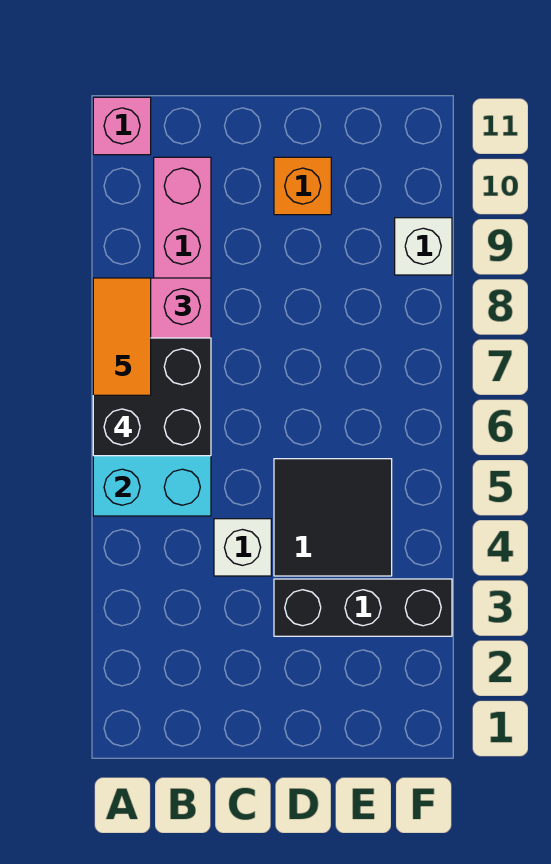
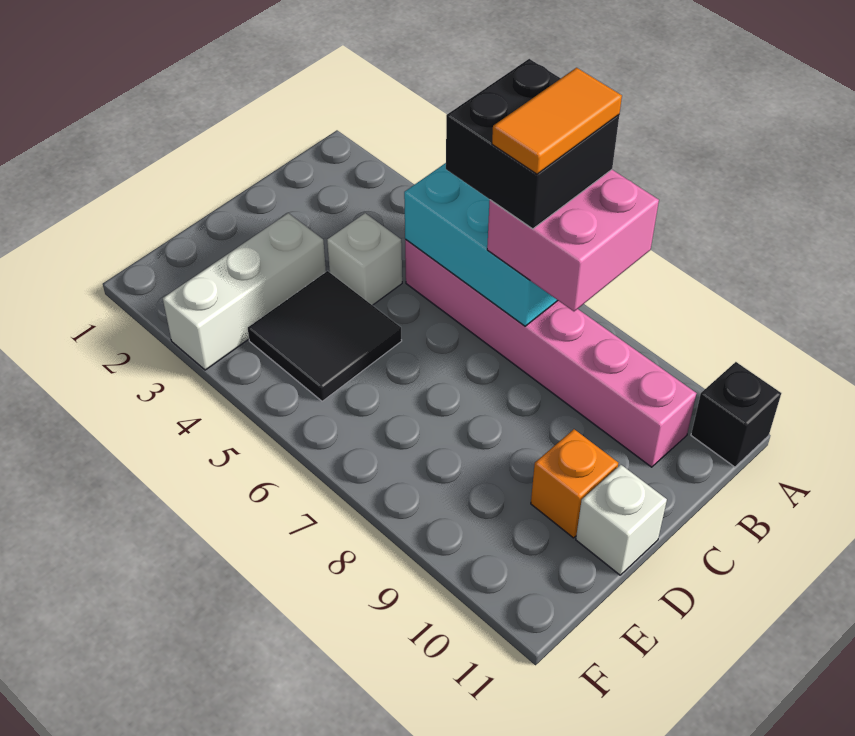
orange 1x2 tile [93,278,151,395] -> orange 1x2 tile turned to [492,68,622,174]
pink 1x1 brick [93,97,151,155] -> black 1x1 brick [691,362,781,467]
black 1x3 brick [274,579,452,636] -> white 1x3 brick [163,213,326,370]
white 1x1 brick [395,218,452,275] -> white 1x1 brick moved to [576,465,667,575]

